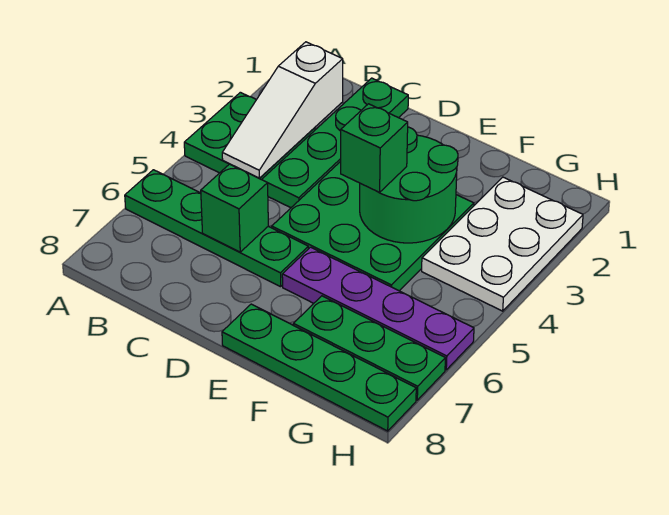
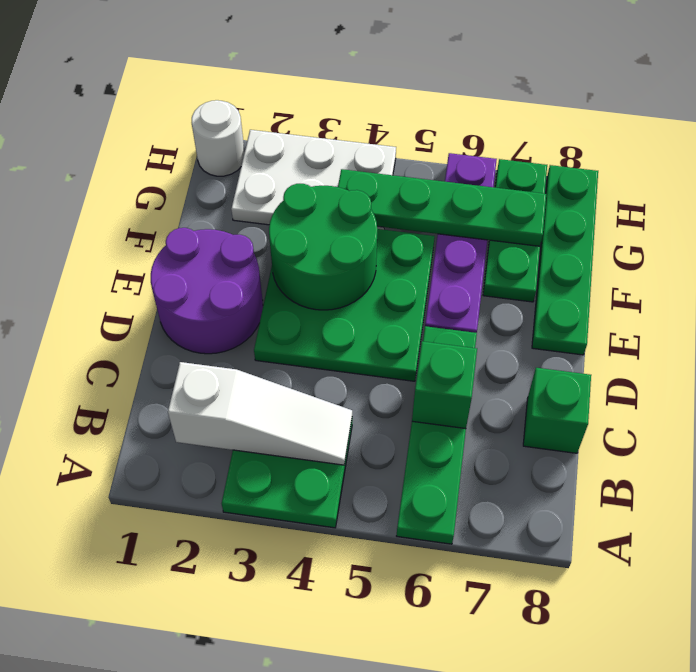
green 1x4 plate [262,78,408,208] -> green 1x4 plate moved to [338,169,546,246]
none -> purple 2x2 round brick [151,228,263,354]
green 1x1 brick [341,104,408,192] -> green 1x1 brick moved to [523,368,591,453]
none -> white 1x1 round brick [192,100,245,176]

